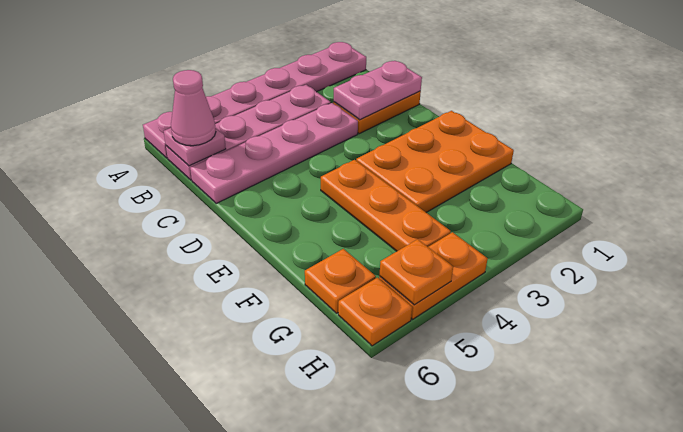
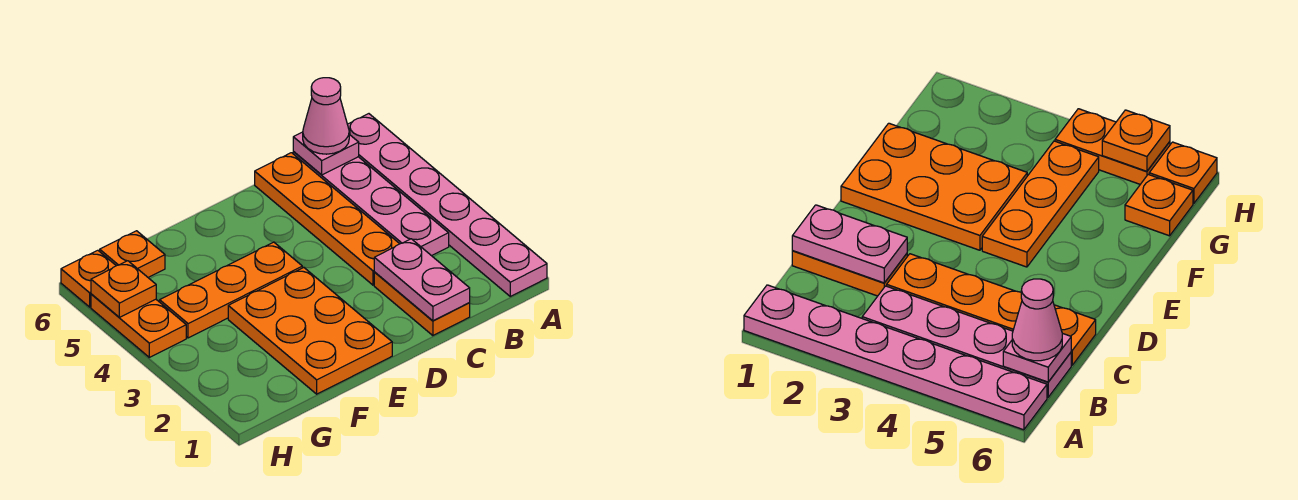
pink 1x4 plate [190,103,358,203] -> orange 1x4 plate [255,153,399,285]

